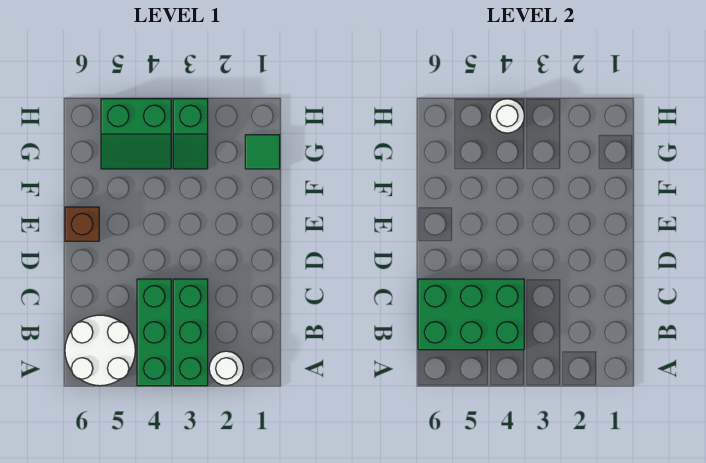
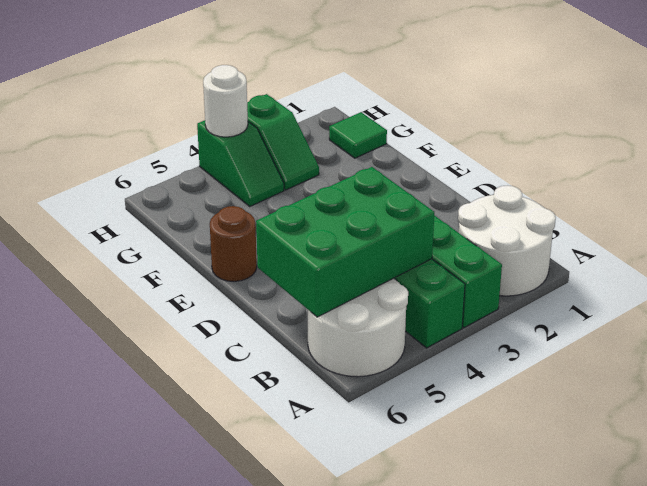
white 1x1 round brick [209,351,244,386] -> white 2x2 round brick [458,185,556,296]
brown 1x1 brick [65,207,99,241] -> brown 1x1 round brick [210,206,257,281]
green 2x2 slope [101,99,171,169] -> green 1x2 slope [197,120,284,206]

